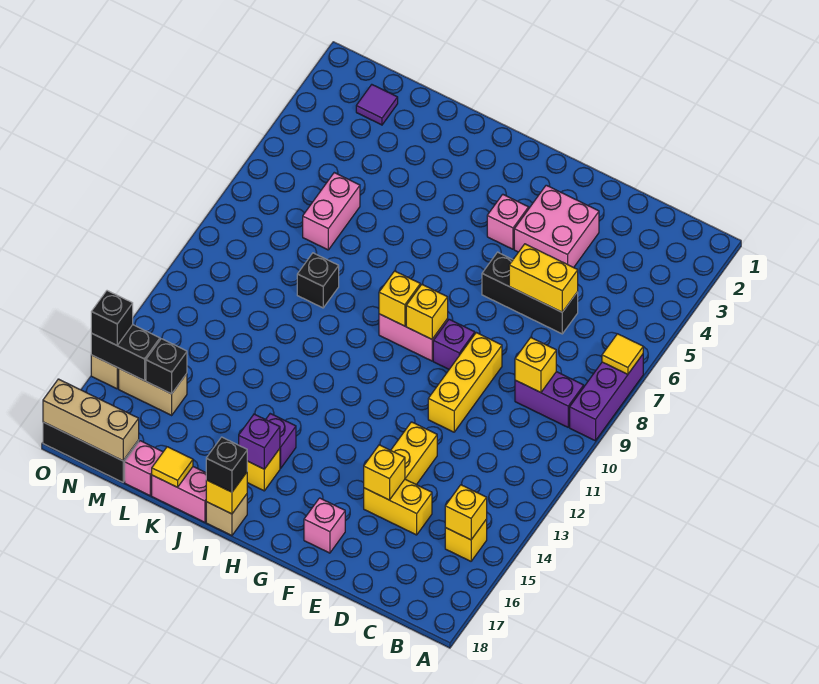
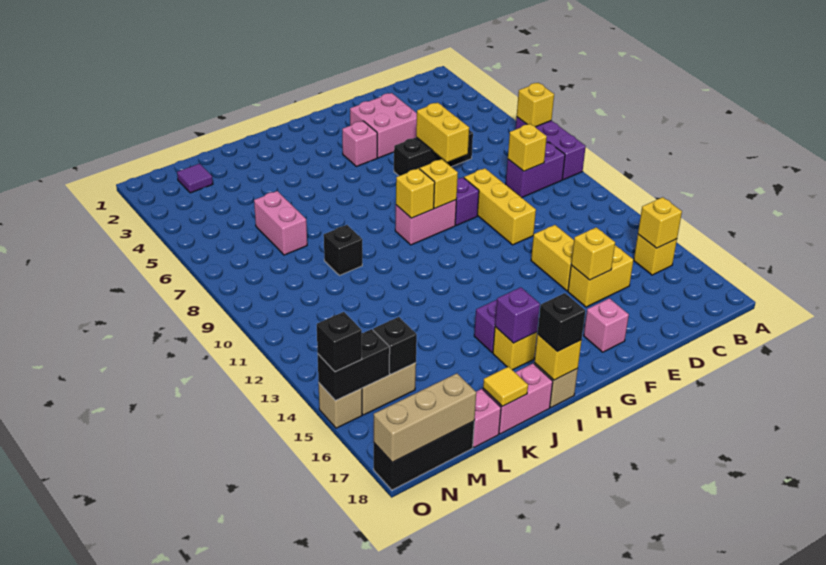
yellow 1x1 tile [602,334,643,374] -> yellow 1x1 brick [517,83,554,127]
yellow 1x2 brick [509,244,578,312] -> yellow 1x2 brick turned to [416,103,469,162]

